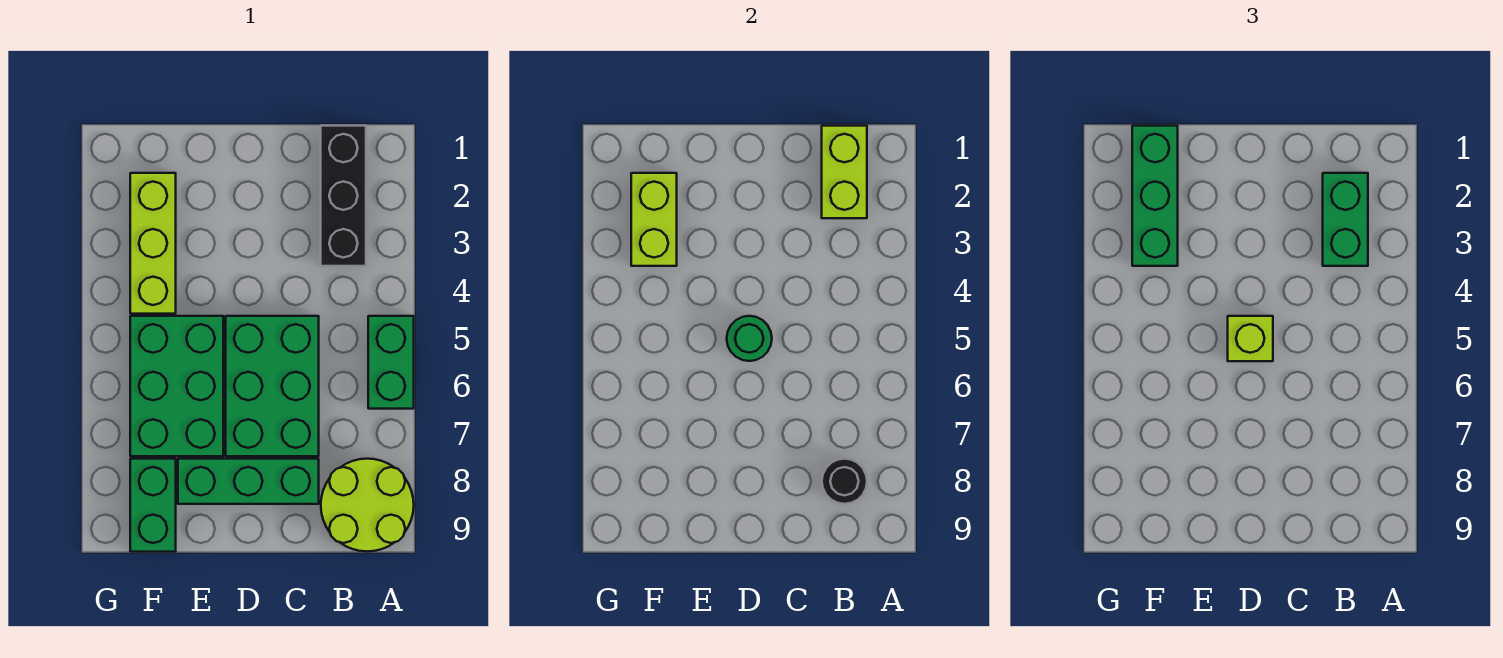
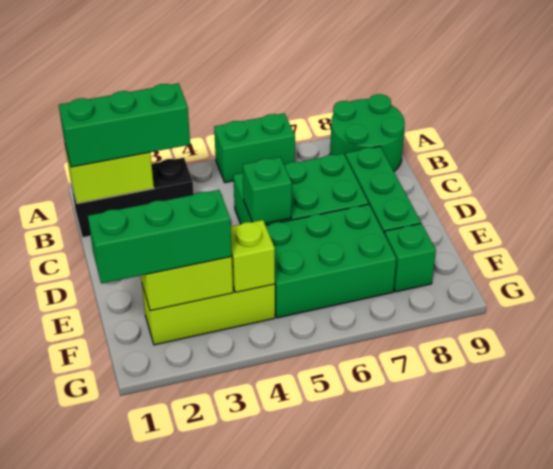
lime 2x2 round brick [321,459,414,552] -> green 2x2 round brick [330,94,405,171]
green 1x2 brick [1323,173,1368,266] -> green 1x3 brick [59,83,190,167]
black 1x1 round brick [822,459,867,504] -> none
green 1x1 round brick [727,316,772,361] -> green 1x1 brick [243,157,292,224]
lime 1x1 brick [1228,316,1273,361] -> lime 1x1 brick moved to [231,220,275,293]
green 1x2 brick [130,459,176,552] -> green 1x1 brick [385,223,436,292]

